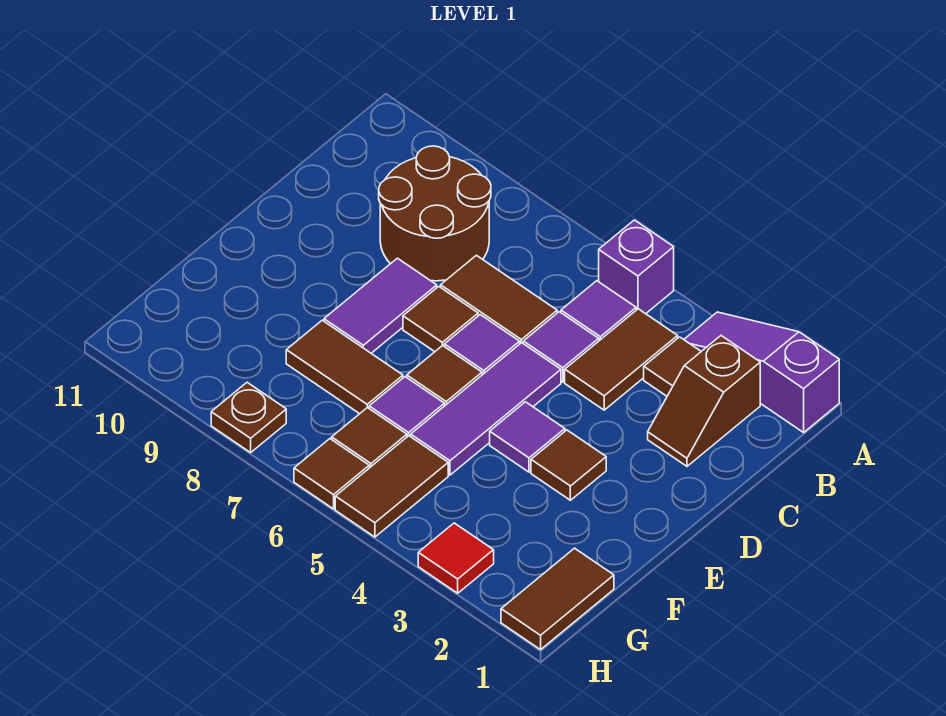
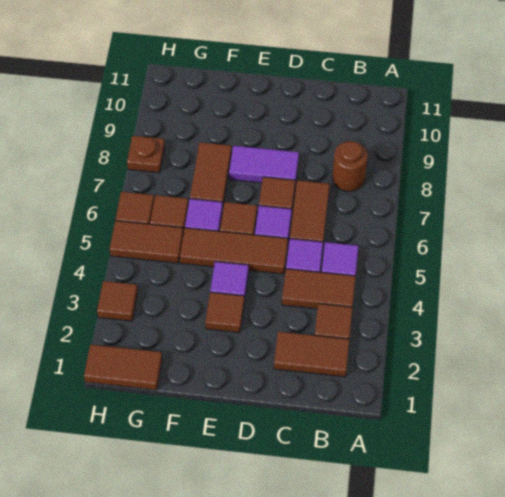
purple 1x3 slope [684,312,839,432] -> none
purple 1x1 brick [599,220,674,314] -> none
brown 1x2 slope [648,336,760,466] -> brown 1x2 tile [274,332,349,377]
brown 2x2 round brick [379,146,491,281] -> brown 1x1 round brick [332,141,367,191]
purple 1x3 tile [411,343,561,475] -> brown 1x3 tile [180,228,288,274]
red 1x1 tile [418,523,494,593] -> brown 1x1 tile [97,281,138,321]

